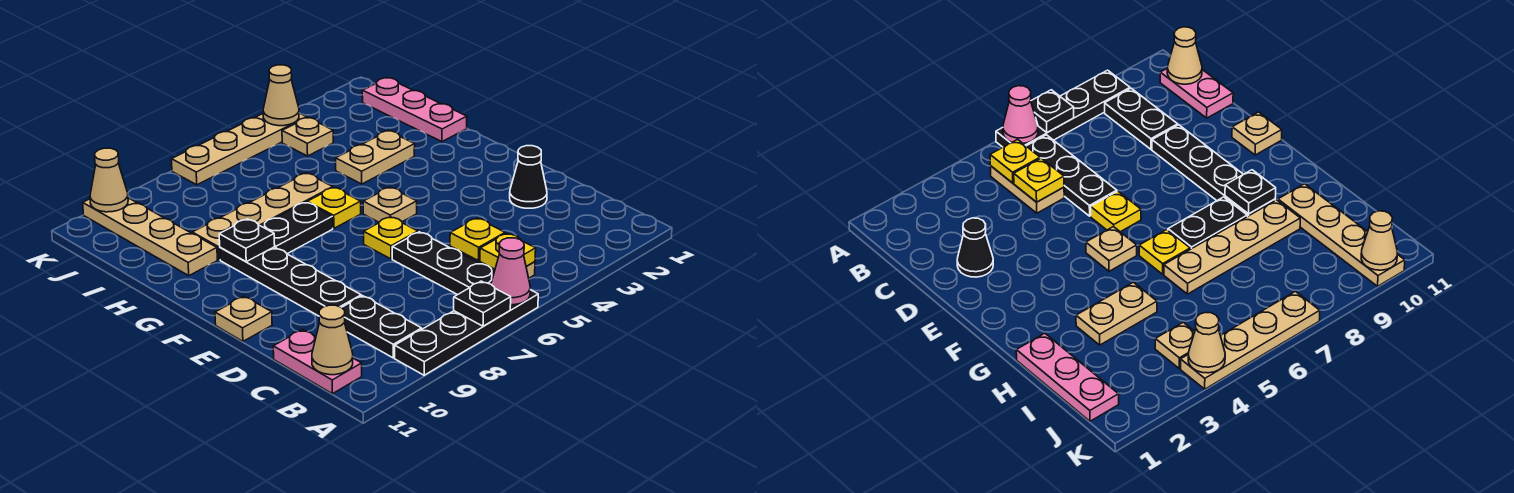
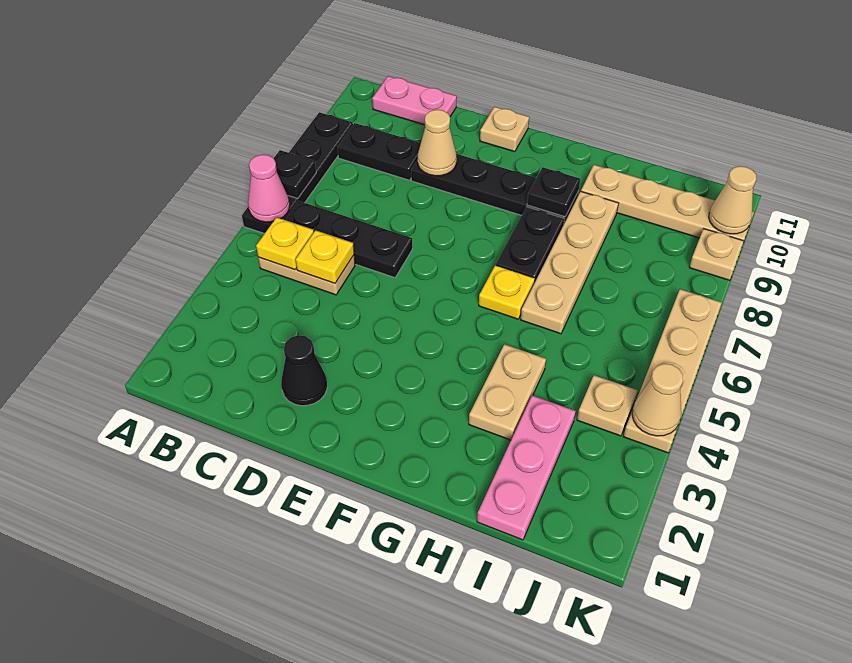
tan 1x1 cone [312,305,353,375] -> tan 1x1 cone moved to [418,110,457,176]
yellow 1x1 plate [364,217,418,259] -> none
tan 1x1 plate [363,187,417,222] -> tan 1x1 plate moved to [689,229,744,280]
pink 1x3 plate [362,78,467,142] -> pink 1x3 plate turned to [477,395,576,540]

